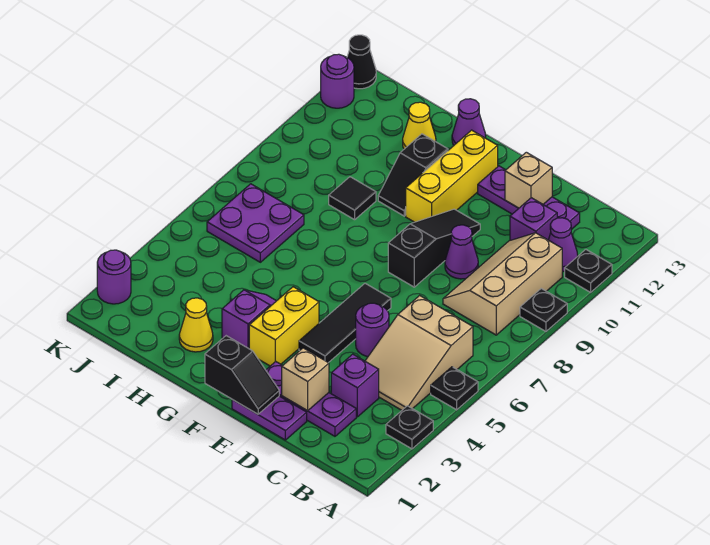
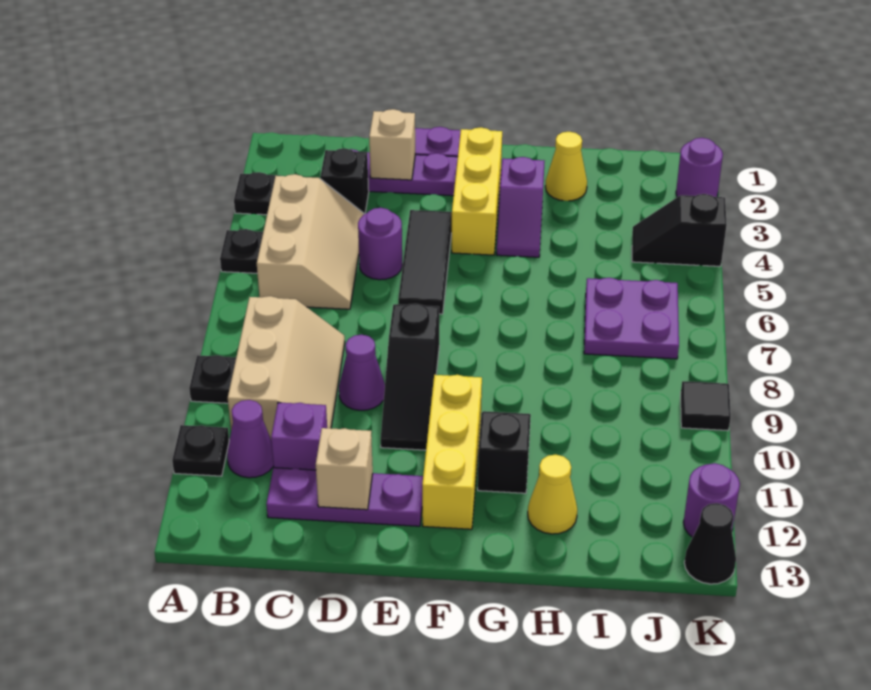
tan 2x3 slope [365,296,473,410] -> tan 2x3 slope turned to [257,174,364,309]
purple 1x1 brick [331,354,379,417] -> black 1x1 brick [320,149,369,214]
black 1x2 slope [205,336,279,414] -> black 1x2 slope moved to [632,194,727,266]
yellow 1x2 brick [249,287,319,366] -> yellow 1x3 brick [452,127,502,255]
purple 1x1 cone [452,99,486,145] -> none
black 1x1 tile [329,177,376,220] -> black 1x1 tile moved to [681,381,731,431]

